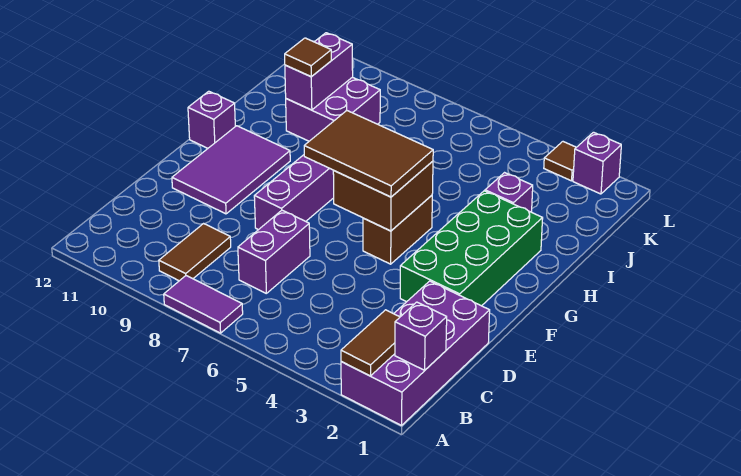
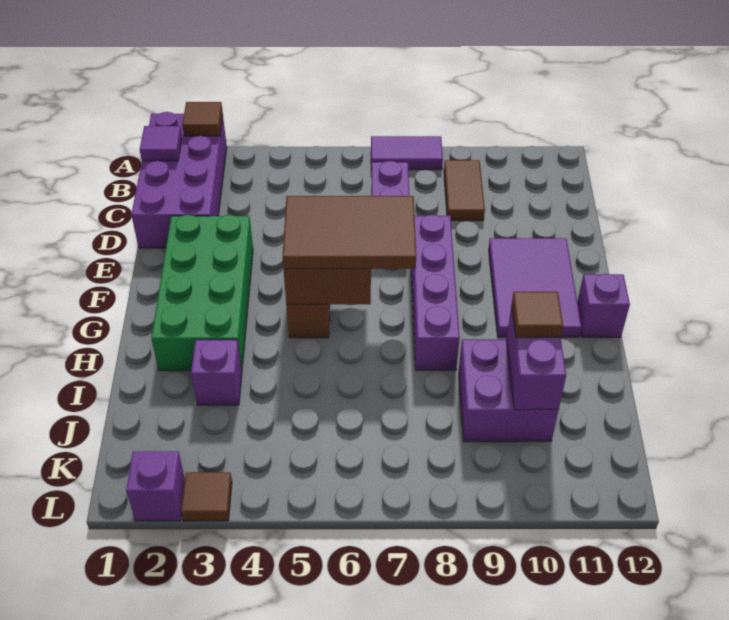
brown 1x2 tile [341,310,400,376] -> brown 1x1 tile [182,102,223,136]
purple 1x1 brick [395,302,447,370] -> purple 1x1 tile [140,126,182,161]

